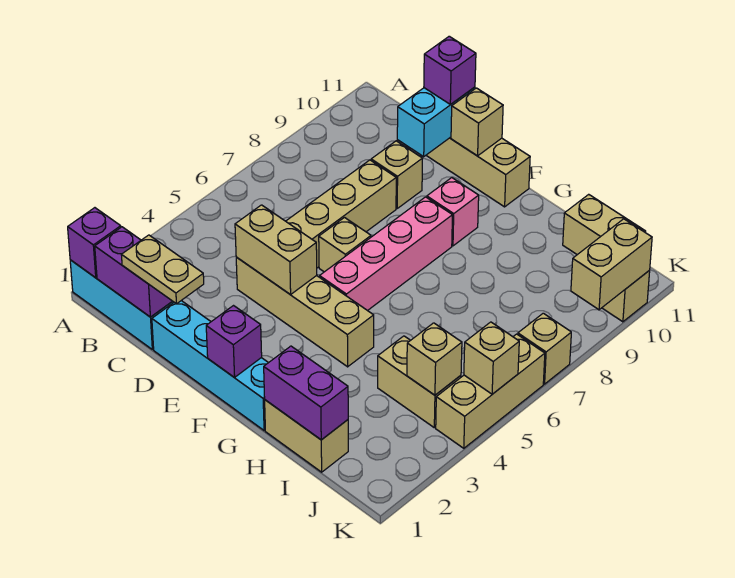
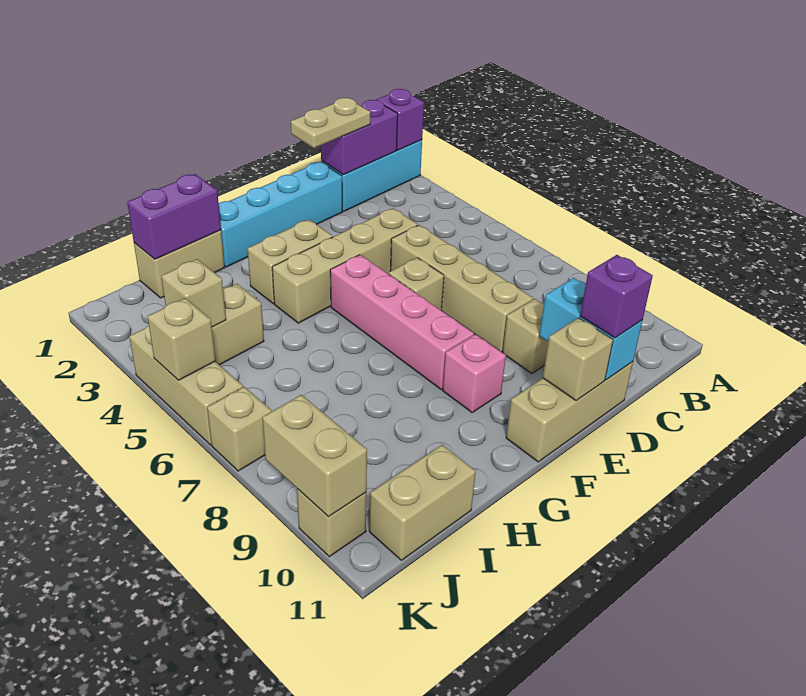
tan 1x2 brick [235,205,317,295] -> tan 1x2 brick moved to [248,220,333,304]
purple 1x1 brick [206,306,262,377] -> none

